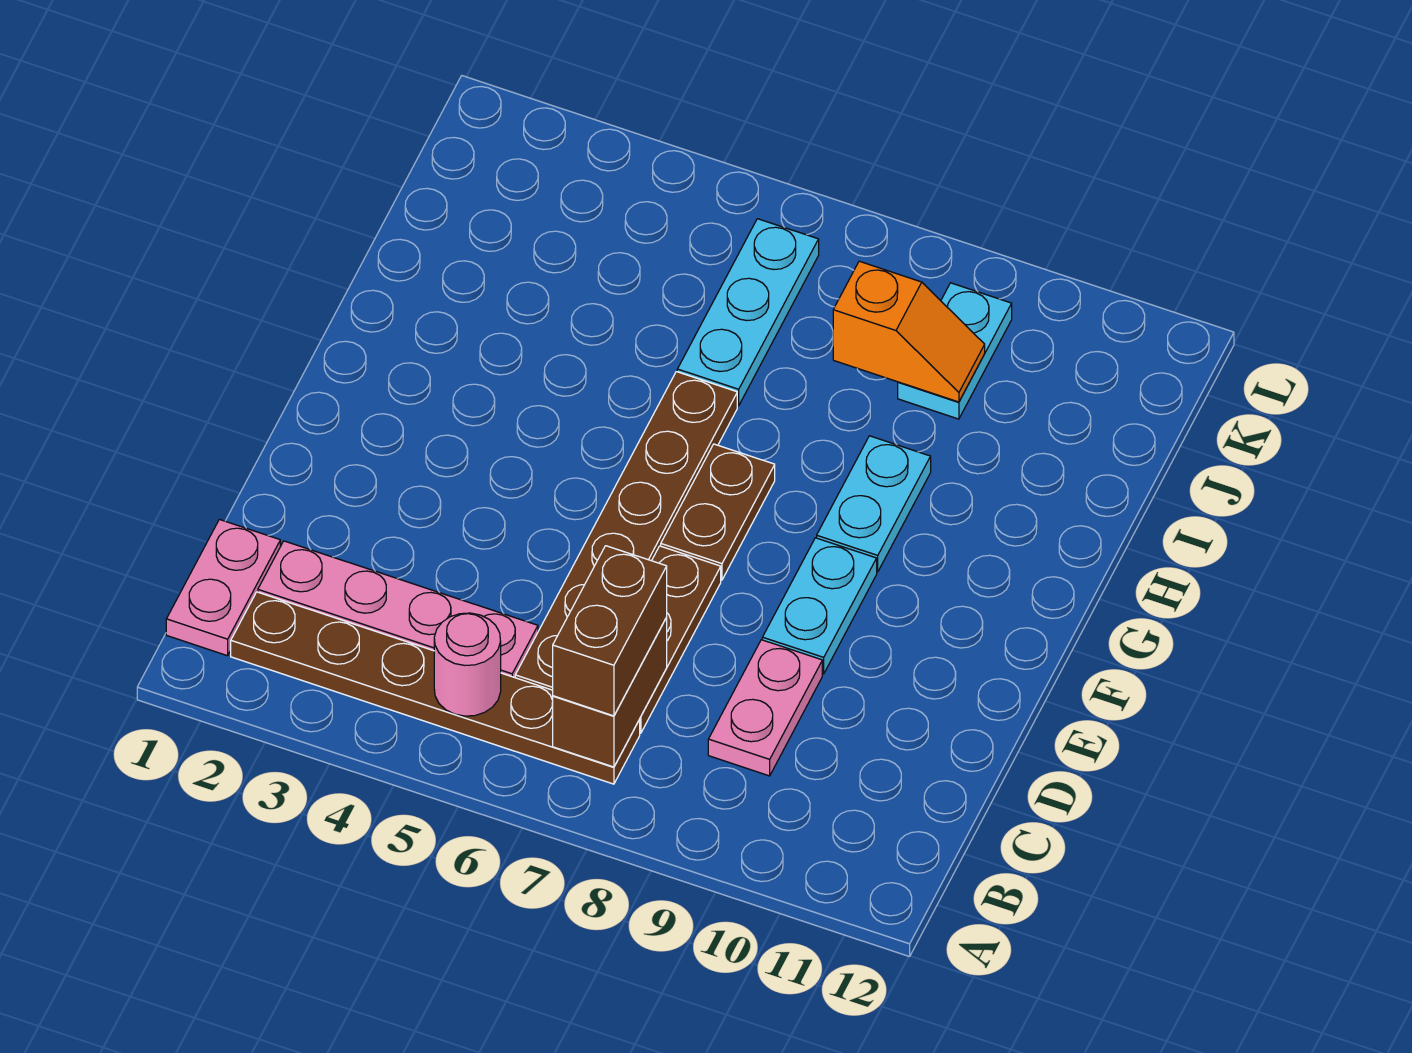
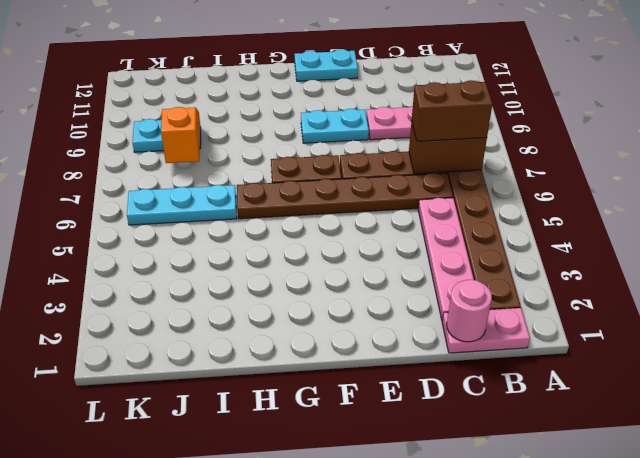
pink 1x1 round brick [434,613,501,716] -> pink 1x1 round brick moved to [447,280,492,342]
cyan 1x2 plate [817,436,931,572] -> cyan 1x2 plate moved to [295,49,358,81]

